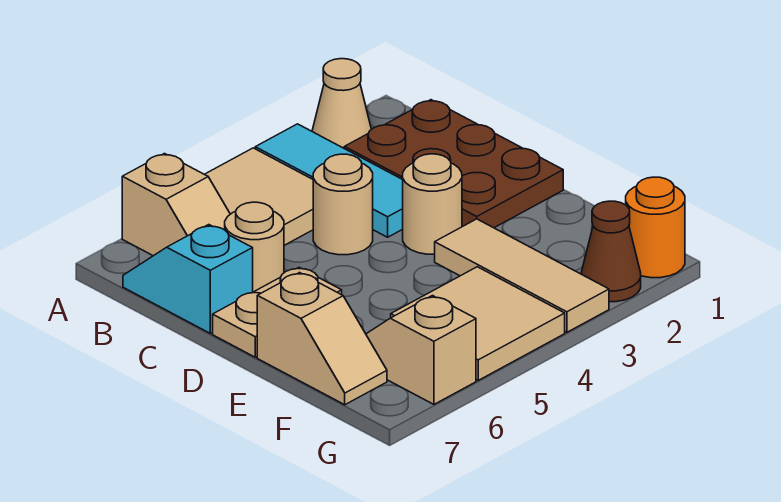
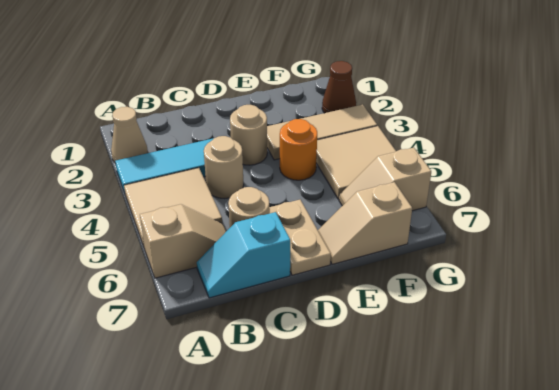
brown 2x3 plate [344,100,563,228] -> none
tan 1x2 slope [257,273,387,405] -> tan 1x2 slope turned to [318,182,412,264]
orange 1x1 round brick [626,177,685,278] -> orange 1x1 round brick moved to [280,119,317,180]

